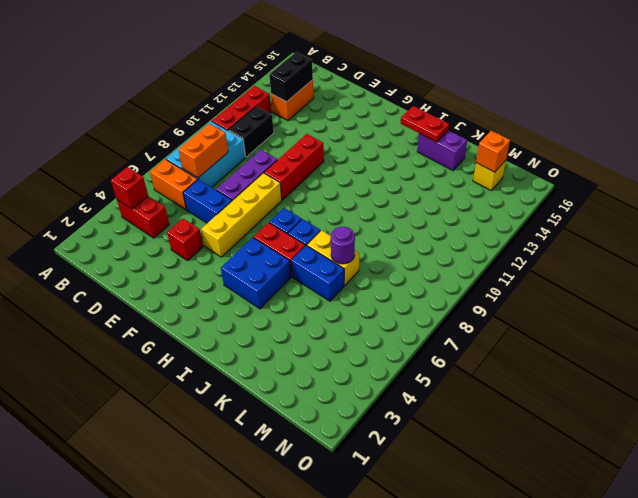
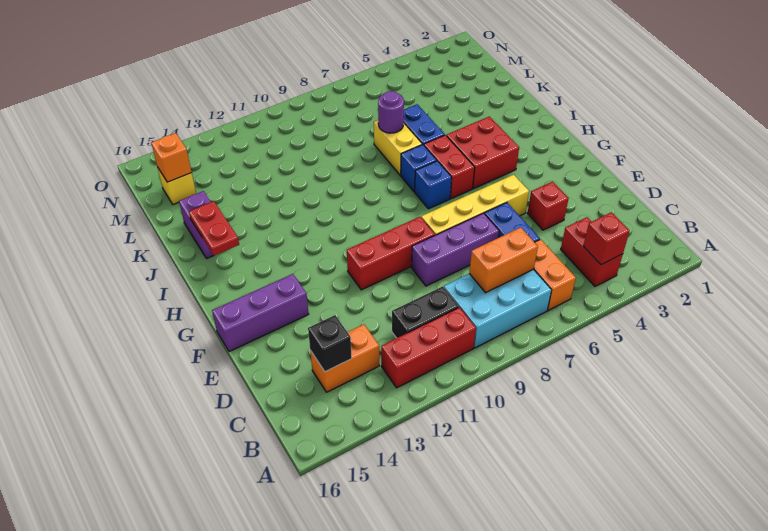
black 1x2 brick [269,52,313,102] -> black 1x1 brick [308,315,352,372]
none -> purple 1x3 brick [212,274,309,352]
blue 2x2 brick [221,238,291,309] -> red 2x2 brick [447,116,519,188]

